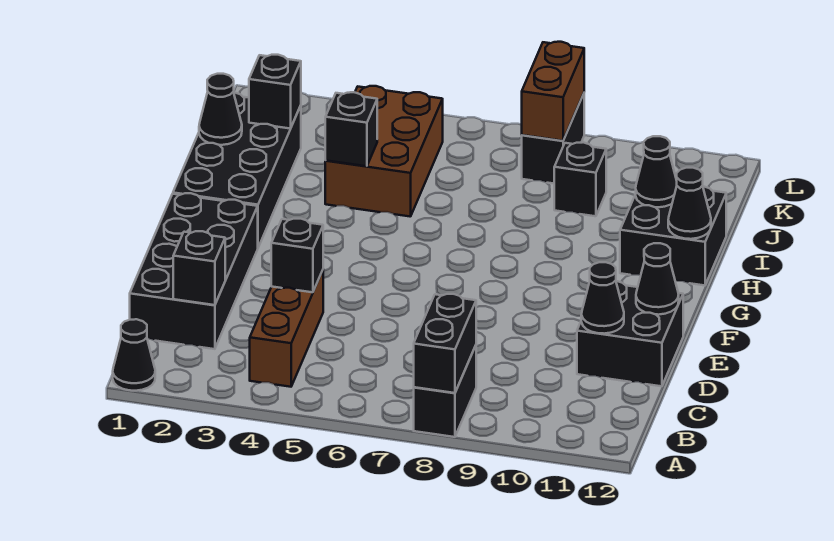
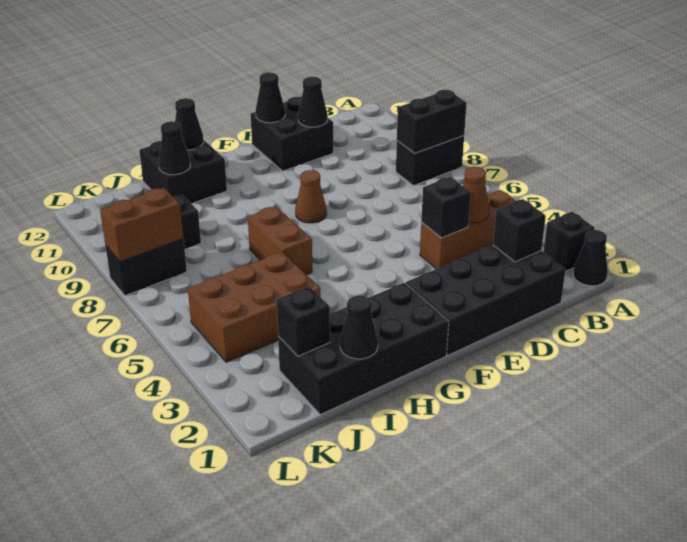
none -> brown 1x1 cone [463,167,489,223]
none -> brown 1x1 cone [295,170,327,223]
none -> brown 1x2 brick [248,206,312,275]
black 1x1 brick [325,92,377,166] -> black 1x1 brick moved to [544,212,595,272]

